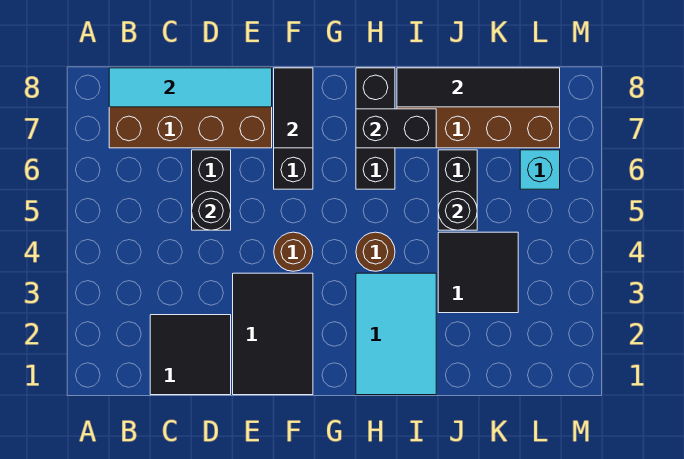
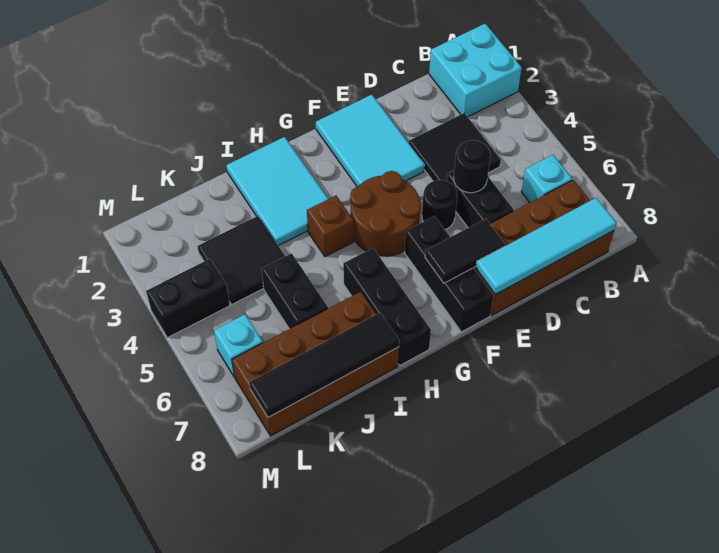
none -> cyan 2x2 brick [429,24,522,117]
none -> cyan 1x1 brick [521,155,572,202]
black 2x2 tile [150,315,231,395] -> black 2x2 tile moved to [409,113,501,181]
black 2x3 tile [233,273,313,395] -> cyan 2x3 tile [316,95,425,187]
brown 1x1 round brick [274,232,313,271] -> brown 2x2 round brick [350,171,421,256]
black 1x2 tile [274,68,313,148] -> black 1x2 tile turned to [425,219,505,283]
brown 1x1 round brick [356,232,395,271] -> brown 1x1 brick [307,196,354,257]
black 1x2 brick [356,109,436,148] -> black 1x2 brick moved to [146,259,230,338]
black 1x1 round brick [438,191,477,230] -> black 1x1 round brick moved to [422,180,457,229]

